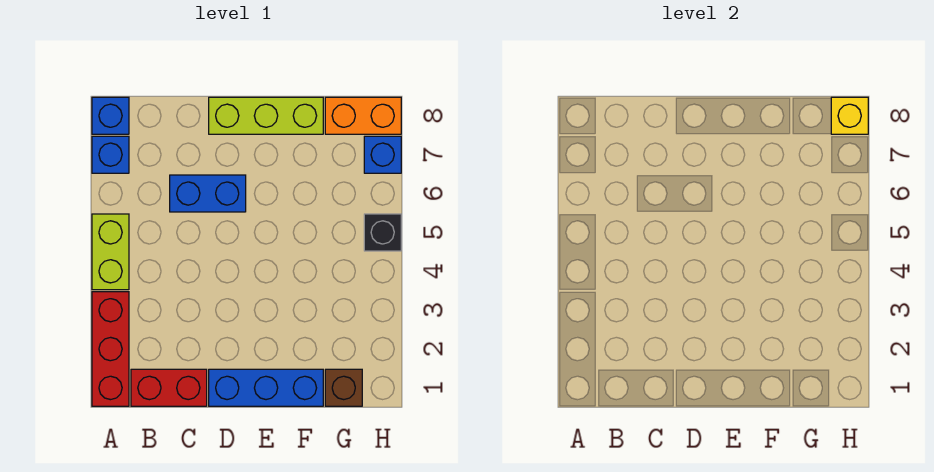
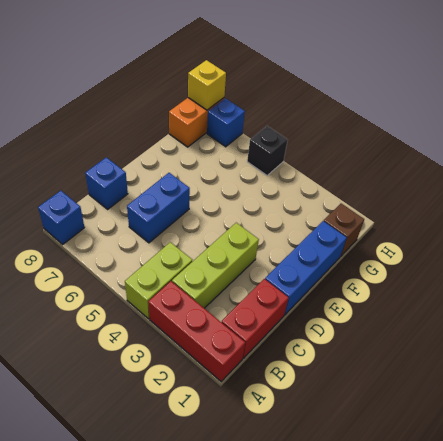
lime 1x2 brick [92,214,129,290] -> lime 1x2 brick turned to [125,242,192,319]
blue 1x1 brick [92,136,129,173] -> blue 1x1 brick moved to [85,157,128,209]
lime 1x3 brick [209,97,323,134] -> lime 1x3 brick moved to [172,223,259,308]

